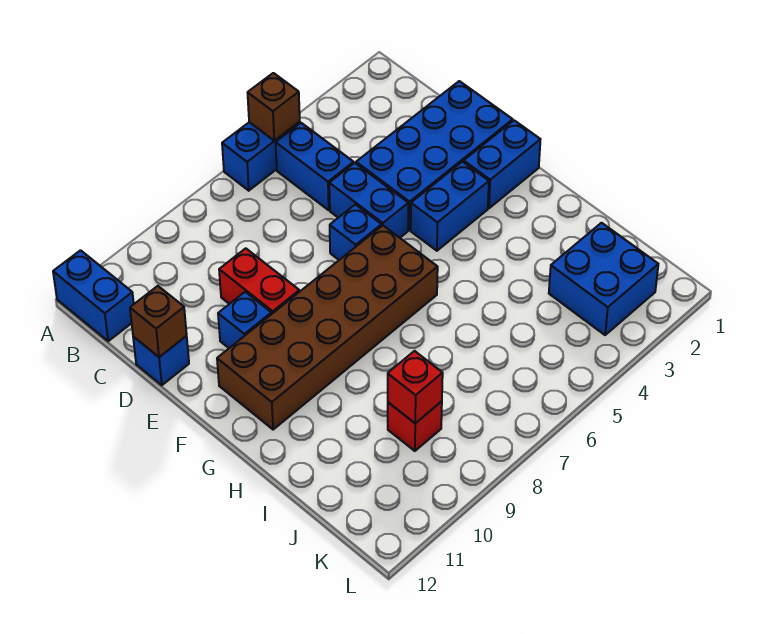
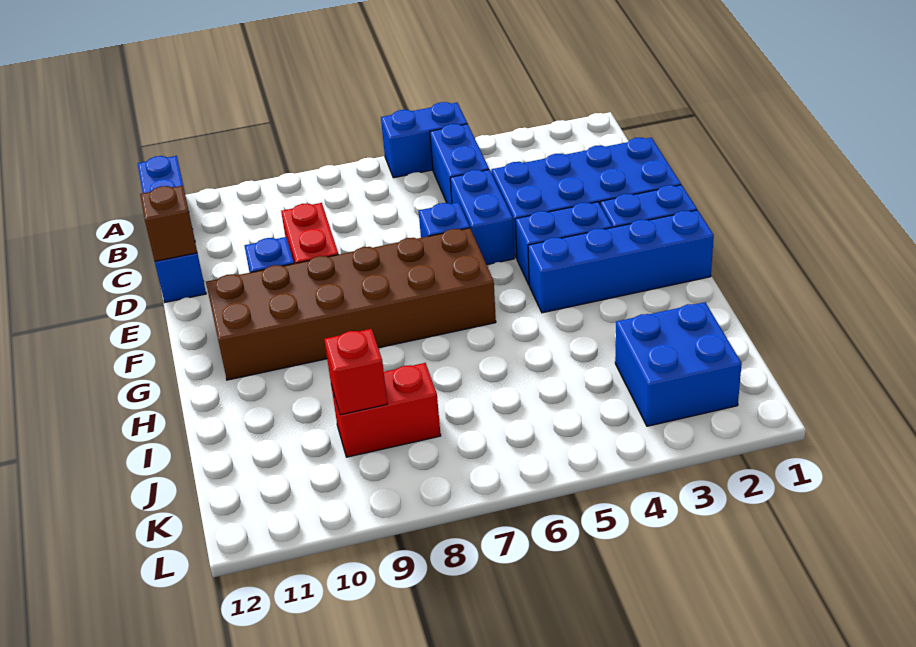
brown 1x1 brick [248,73,300,141] -> none
none -> blue 1x4 brick [528,210,714,313]
red 1x1 brick [388,401,442,451] -> red 1x2 brick [331,363,441,457]

